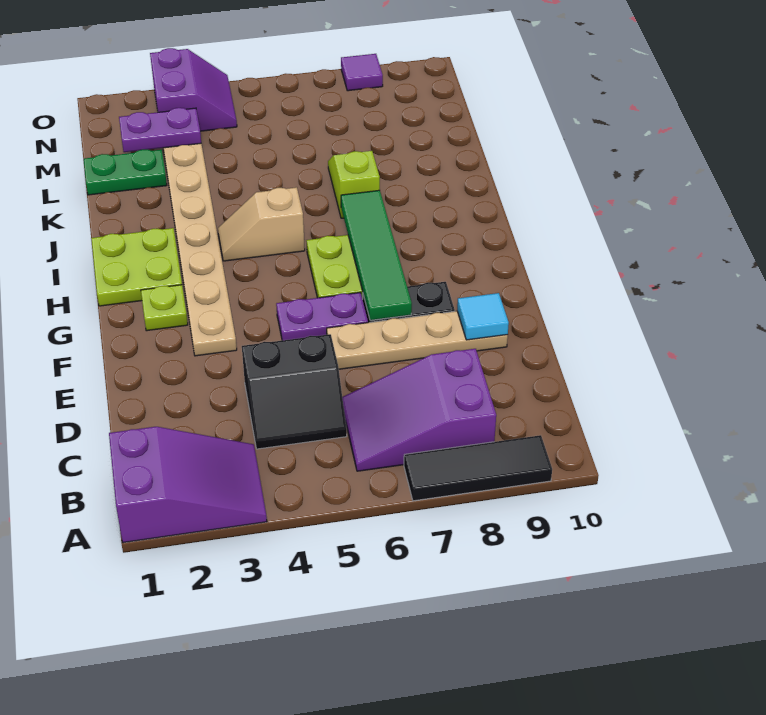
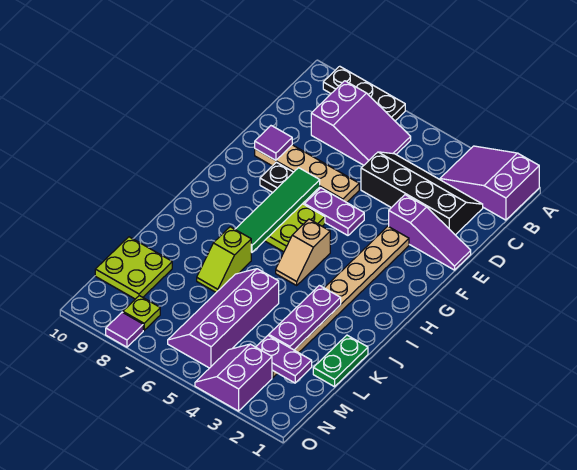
black 1x3 tile [404,435,552,501] -> black 1x3 plate [323,66,405,121]
black 2x2 slope [242,334,347,449] -> black 2x4 slope [361,152,483,235]
none -> purple 1x3 slope [389,195,471,270]
cyan 1x1 tile [457,293,509,340] -> purple 1x1 tile [255,126,292,160]
lime 1x1 plate [141,285,188,331] -> lime 1x1 plate moved to [123,296,160,330]
lime 2x2 plate [91,228,182,306] -> lime 2x2 plate moved to [95,237,172,299]
tan 1x2 slope [218,187,305,261] -> tan 1x2 slope turned to [276,219,330,285]
none -> purple 1x3 plate [269,285,341,350]
none -> purple 2x4 slope [168,269,279,368]
green 1x2 plate [84,150,167,195] -> green 1x2 plate turned to [313,335,368,387]

